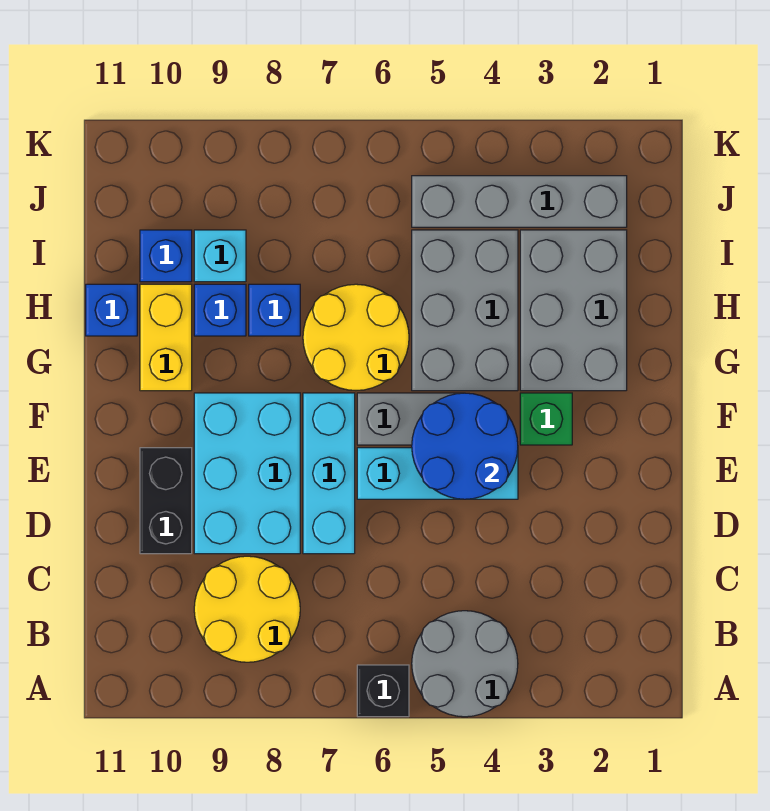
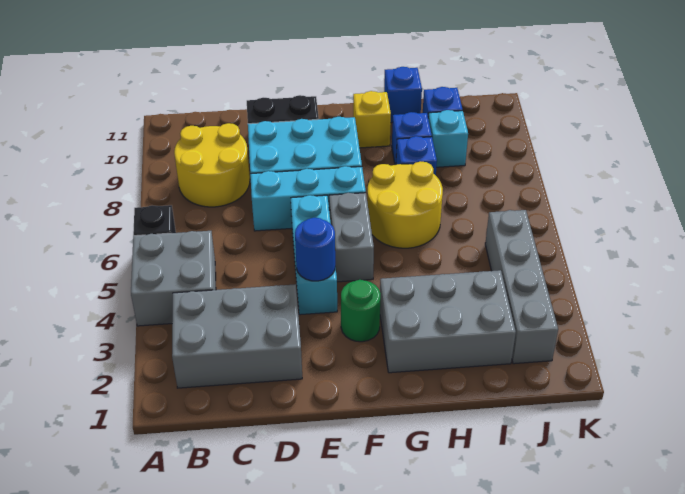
grey 2x2 round brick [412,611,518,717] -> grey 2x2 brick [131,231,216,326]
blue 2x2 round brick [412,393,518,499] -> blue 1x1 round brick [295,218,335,281]
green 1x1 brick [520,393,572,445] -> green 1x1 round brick [341,280,381,342]
grey 2x3 brick [412,230,518,391] -> grey 2x3 brick moved to [172,284,302,388]
yellow 1x2 brick [140,284,192,391] -> yellow 1x1 brick [353,91,391,148]

